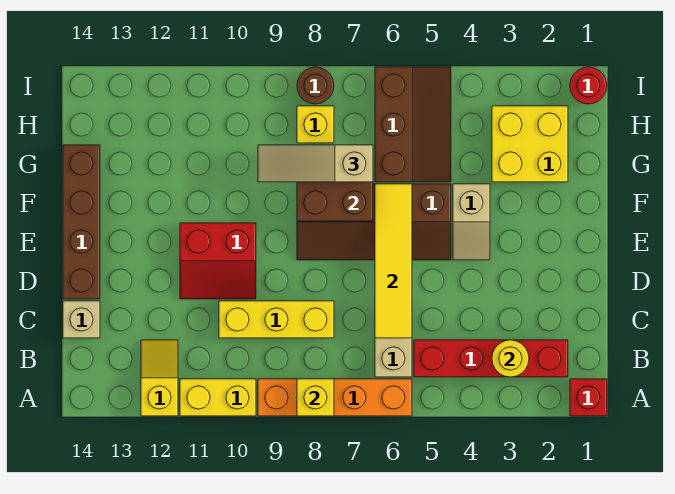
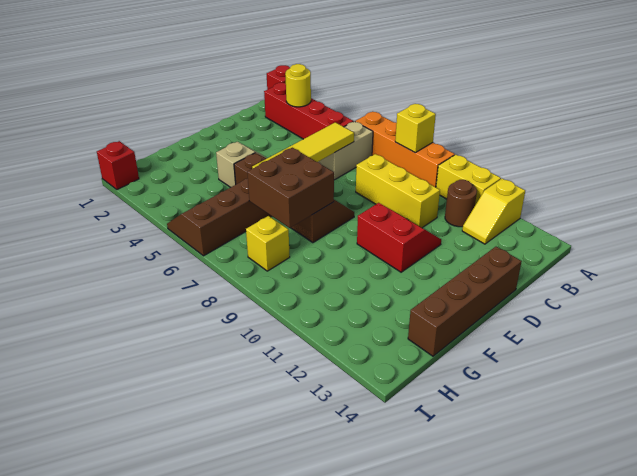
tan 1x1 brick [63,301,100,338] -> none
yellow 2x2 brick [492,106,568,182] -> none
tan 1x3 slope [258,145,373,182] -> none
red 1x1 round brick [570,67,607,104] -> red 1x1 brick [97,141,139,190]
brown 1x1 round brick [297,67,334,104] -> brown 1x1 round brick moved to [445,180,477,227]

